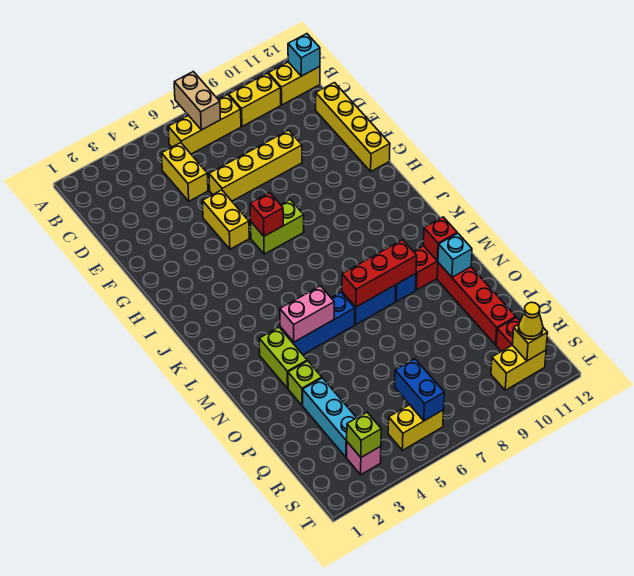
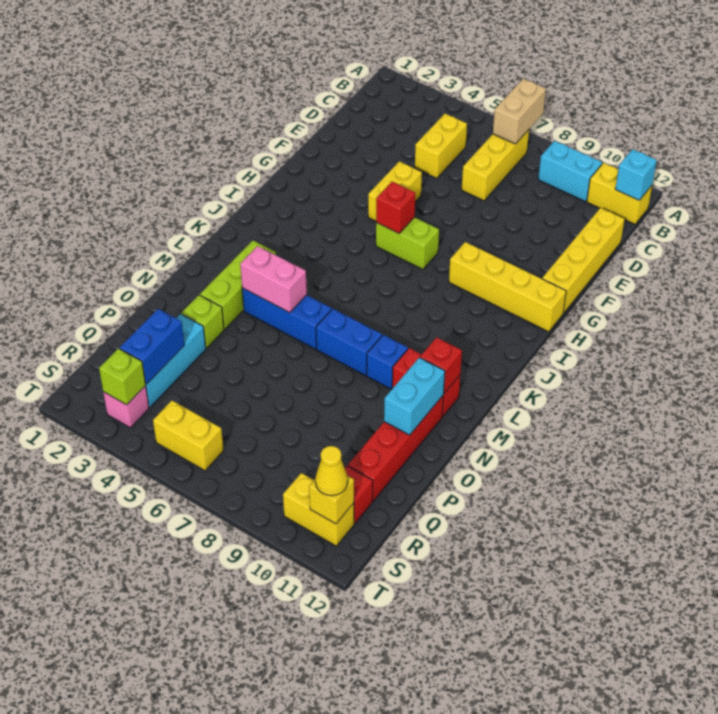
yellow 1x3 brick [168,95,241,154] -> yellow 1x3 brick turned to [462,130,529,201]
yellow 1x2 brick [229,73,281,126] -> cyan 1x2 brick [538,141,602,202]
yellow 1x4 brick [209,130,302,201] -> yellow 1x4 brick moved to [449,242,566,332]
lime 1x2 brick [259,327,307,388] -> lime 1x3 brick [200,241,276,329]
red 1x3 brick [342,240,417,307] -> none
cyan 1x1 brick [438,233,472,277] -> cyan 1x2 brick [384,358,445,435]
blue 1x2 brick [395,359,444,421] -> blue 1x2 brick moved to [119,309,184,384]

